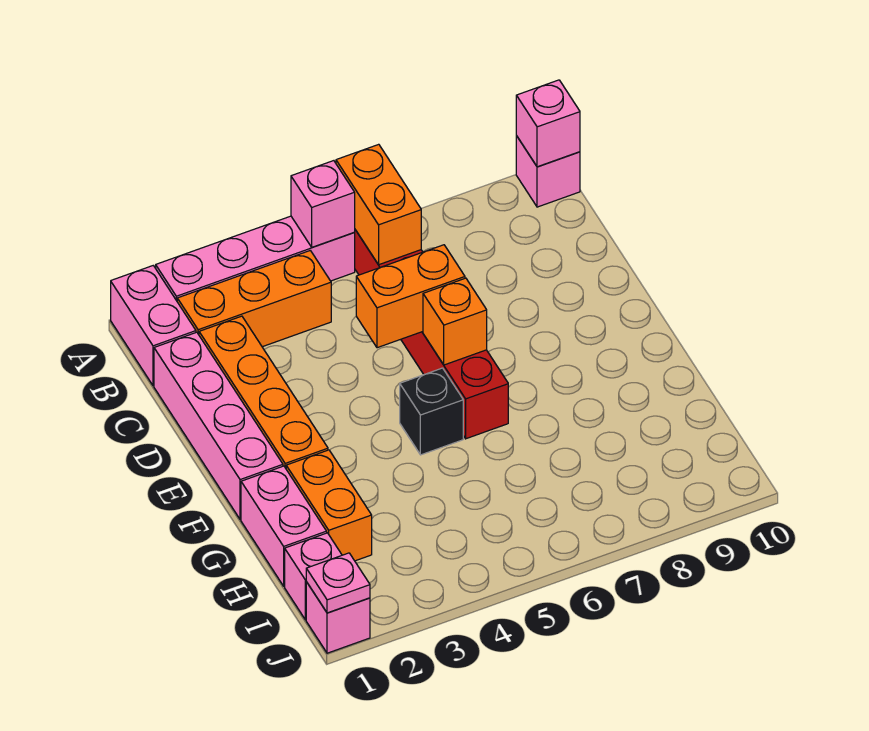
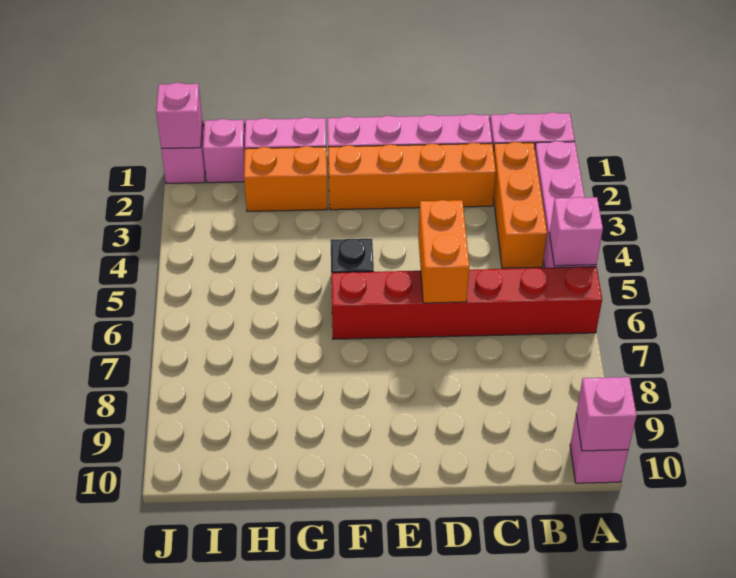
orange 1x2 brick [336,144,421,265] -> none
orange 1x1 brick [423,278,487,365] -> none
pink 1x1 plate [306,553,370,613] -> pink 1x1 brick [156,82,202,149]

